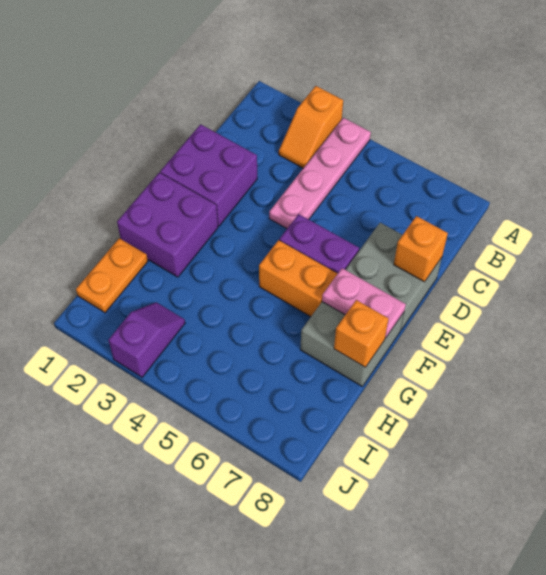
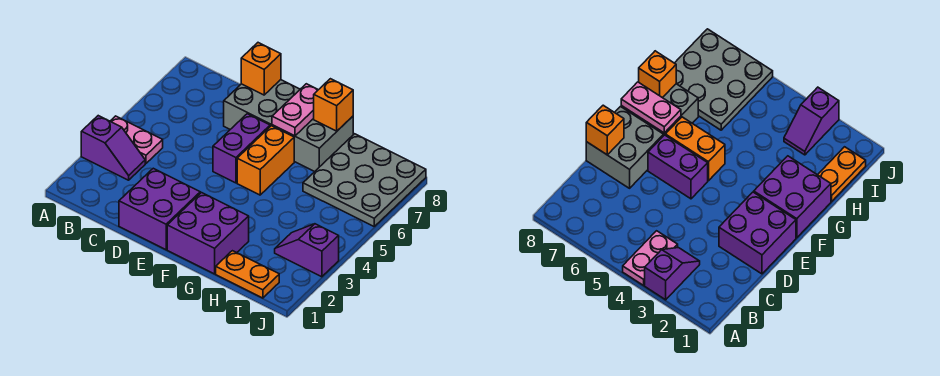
orange 1x2 slope [279,86,343,168] -> purple 1x2 slope [81,116,145,180]
pink 1x4 plate [269,118,371,228] -> pink 1x2 plate [110,116,163,163]
none -> grey 3x3 plate [303,134,426,226]

